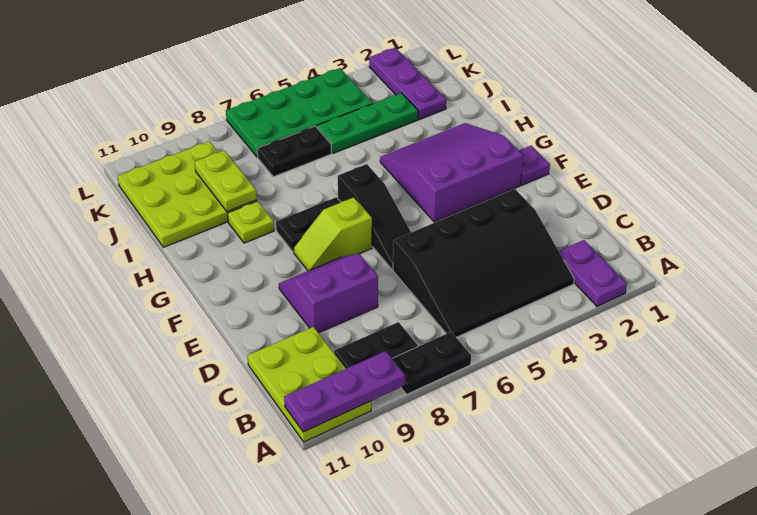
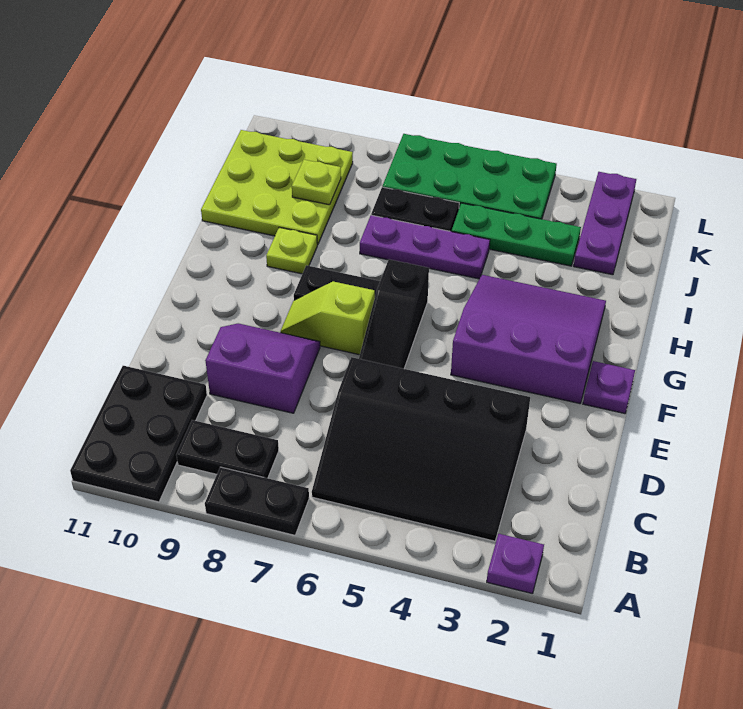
purple 1x2 plate [559,240,627,306] -> purple 1x1 plate [487,534,544,594]
purple 1x3 plate [284,351,405,432] -> purple 1x3 plate moved to [360,215,490,279]
lime 2x3 plate [248,327,371,442] -> black 2x3 plate [70,366,207,502]
lime 1x2 plate [195,150,257,212] -> lime 1x1 plate [292,160,341,205]

